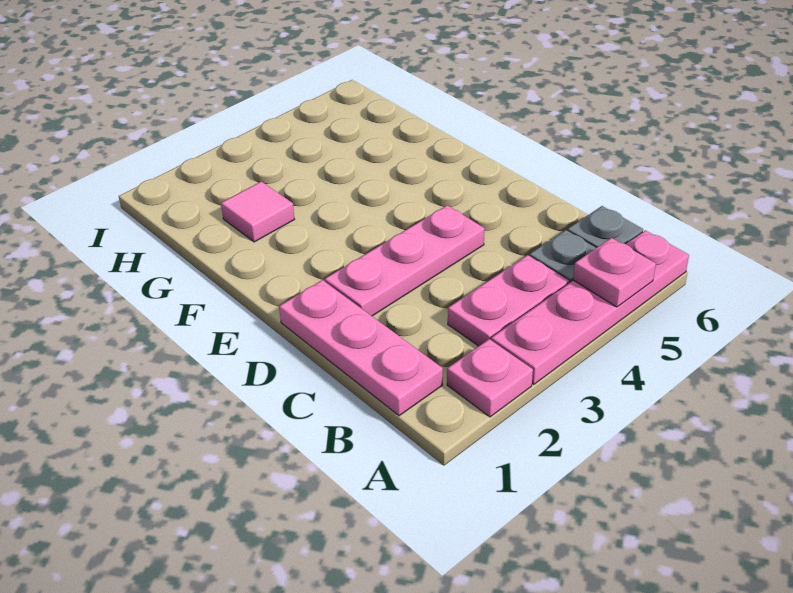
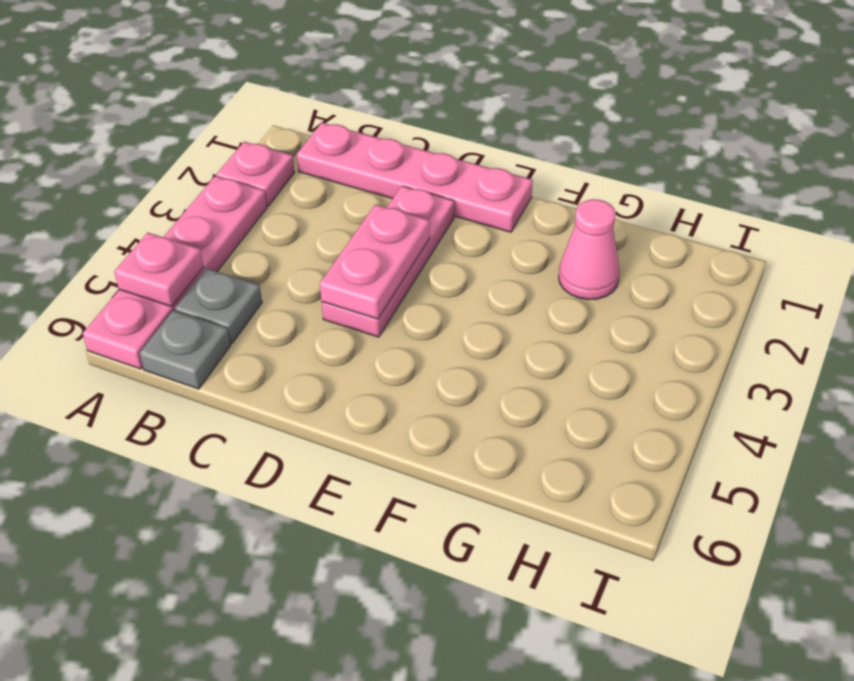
pink 1x3 plate [279,280,443,416] -> pink 1x4 plate [297,123,533,232]
pink 1x2 plate [448,255,569,346] -> pink 1x2 plate moved to [320,204,430,319]
pink 1x1 tile [221,181,294,242] -> pink 1x1 cone [559,199,620,300]

